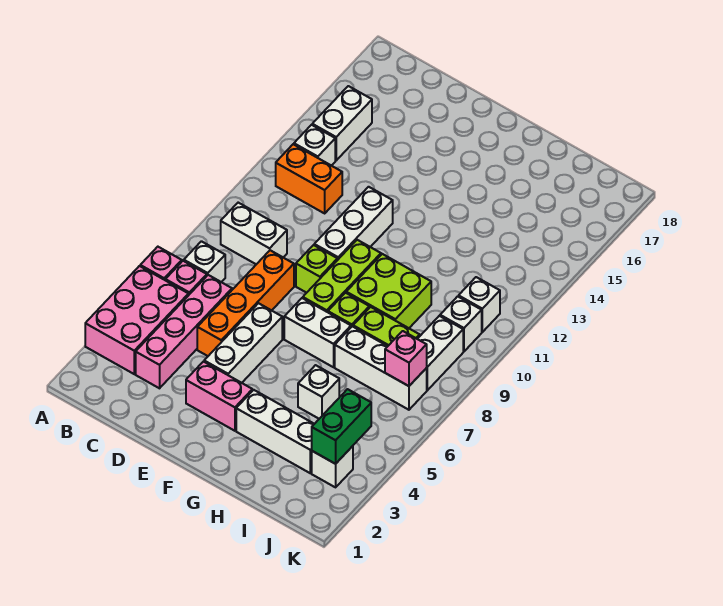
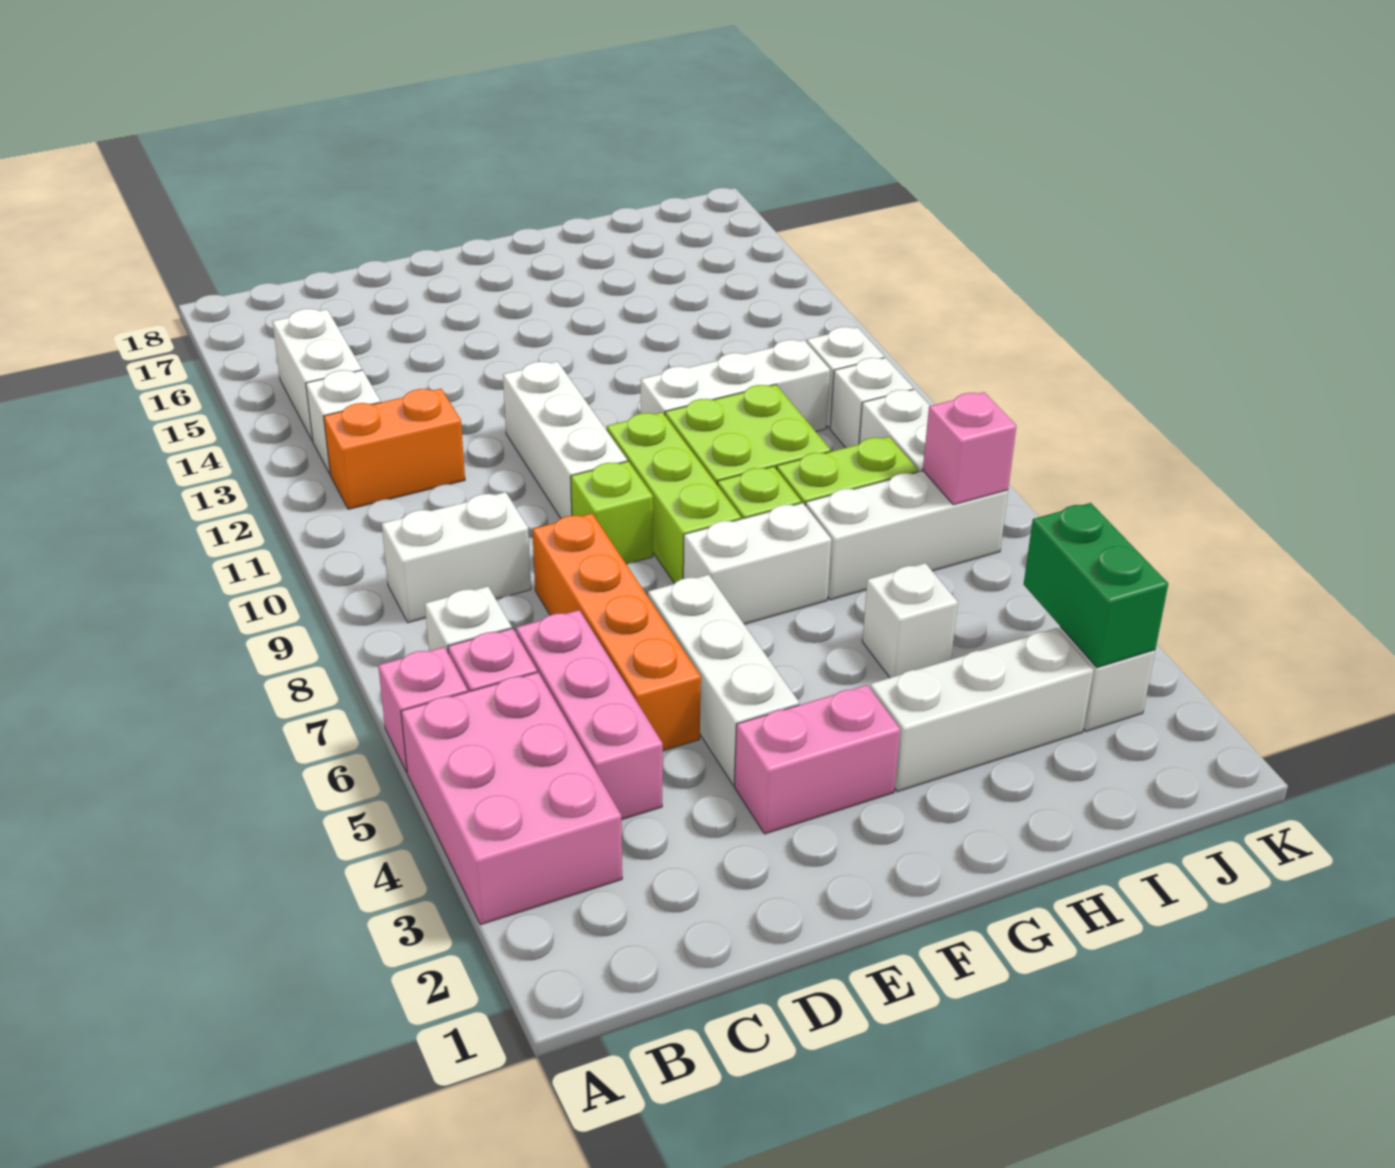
pink 1x4 brick [136,275,232,388] -> pink 1x3 brick [516,610,663,820]
none -> white 1x3 brick [641,340,830,431]

